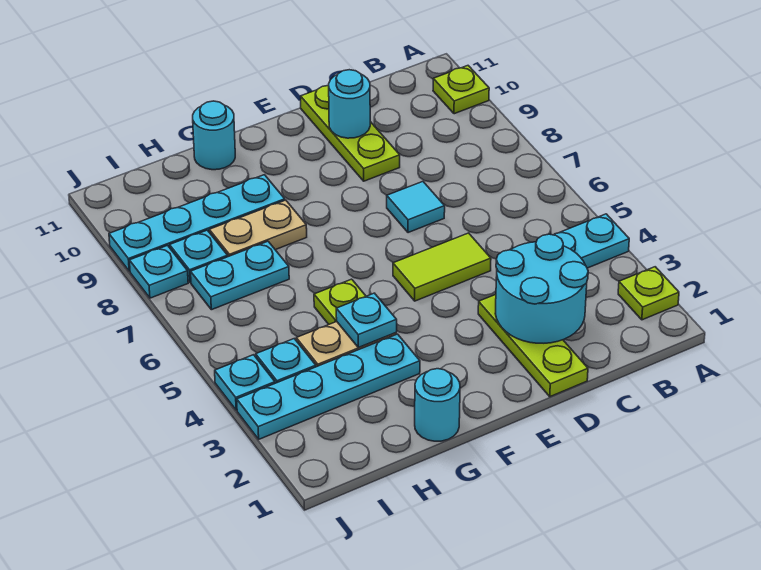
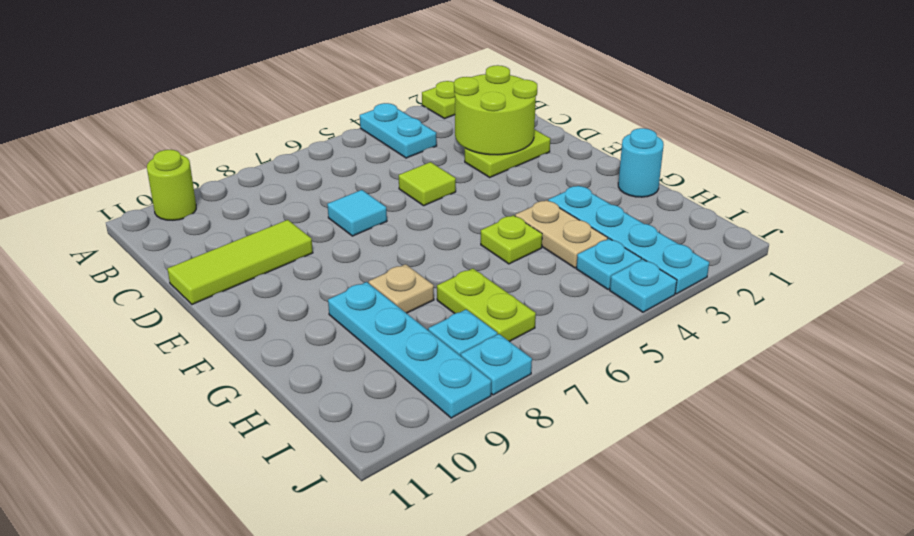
lime 1x1 plate [433,66,489,114] -> lime 1x1 round brick [147,150,196,220]
cyan 2x2 round brick [495,234,588,343] -> lime 2x2 round brick [454,65,537,155]
lime 1x3 plate [478,294,588,397] -> lime 1x2 plate [465,129,550,177]
lime 1x2 tile [393,233,491,301] -> lime 1x1 tile [399,162,456,206]
lime 1x3 plate [301,85,400,181] -> lime 1x3 tile [167,220,313,304]
cyan 1x1 round brick [329,70,370,138] -> none
cyan 1x1 plate [336,293,397,347] -> none
tan 1x2 plate [209,200,307,257] -> tan 1x1 plate [369,264,434,313]
cyan 1x1 round brick [193,101,235,170] -> none
cyan 1x2 plate [191,241,289,310] -> lime 1x2 plate [437,268,536,342]

